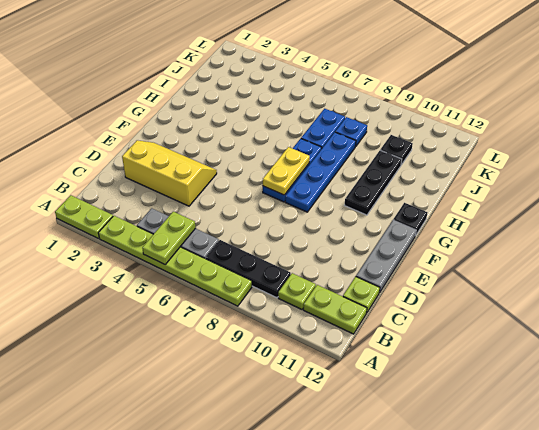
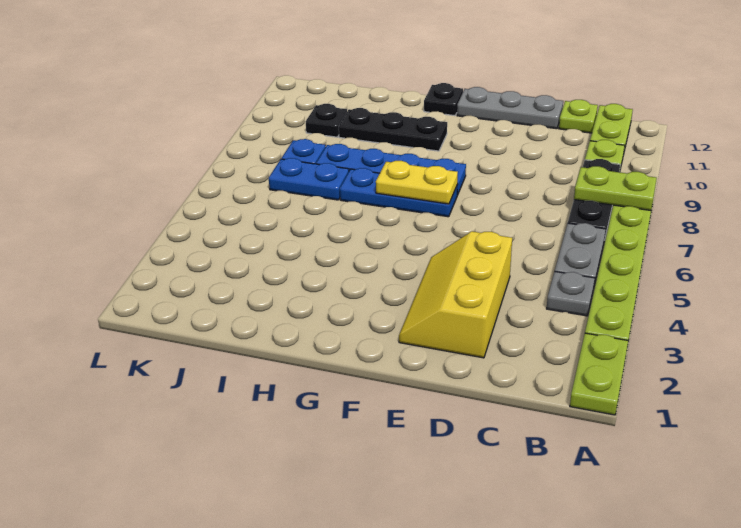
lime 1x2 plate [142,212,195,264] -> lime 1x2 plate moved to [574,166,657,210]

